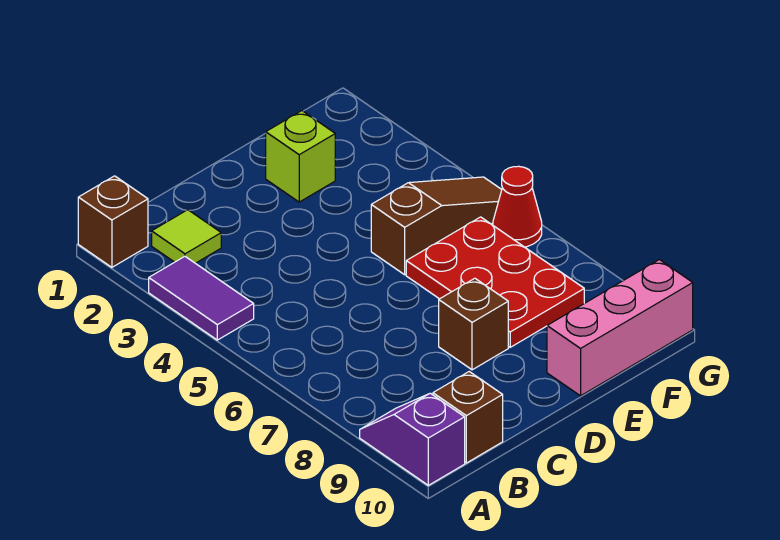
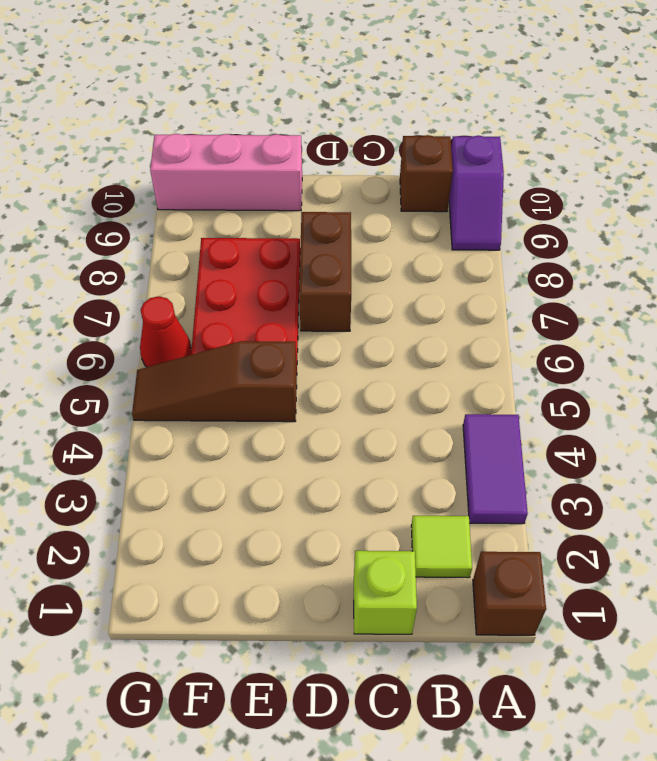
brown 1x1 brick [439,278,508,370] -> brown 1x2 brick [299,212,351,331]
lime 1x1 brick [266,111,335,202] -> lime 1x1 brick moved to [354,551,417,634]

